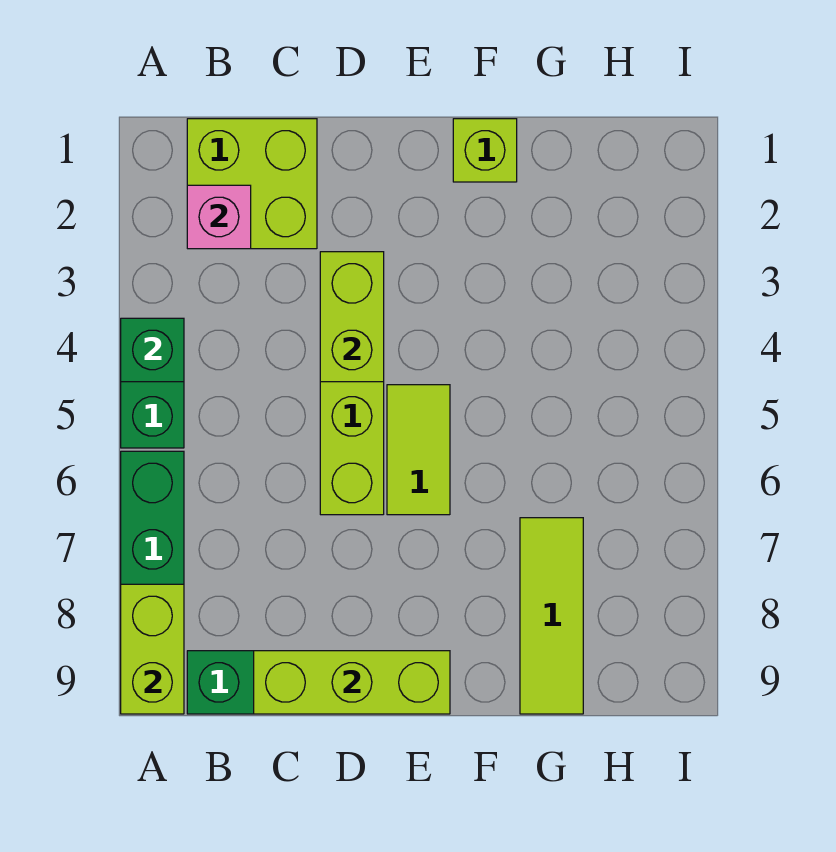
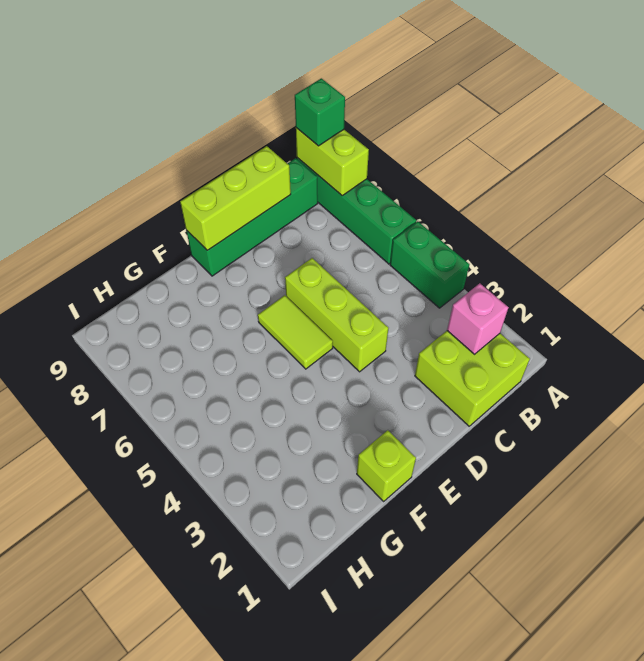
green 1x1 brick [121,318,184,382] -> green 1x1 brick moved to [295,78,345,146]
lime 1x2 brick [320,252,384,382] -> none
lime 1x3 tile [520,518,583,714] -> none

